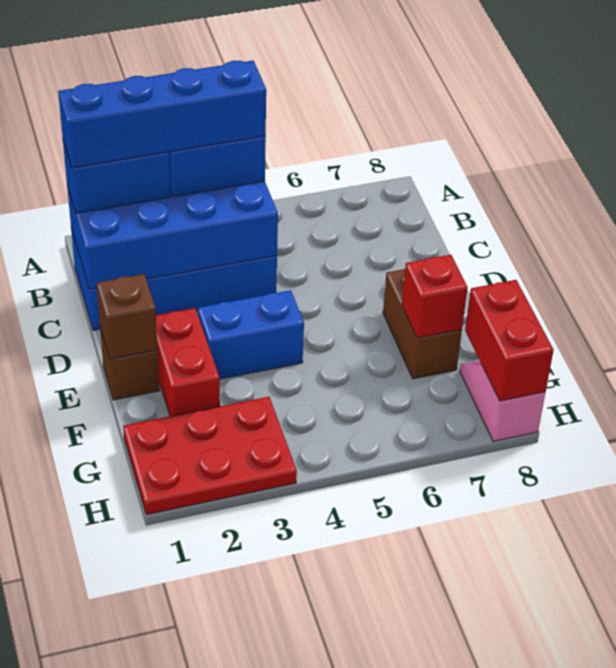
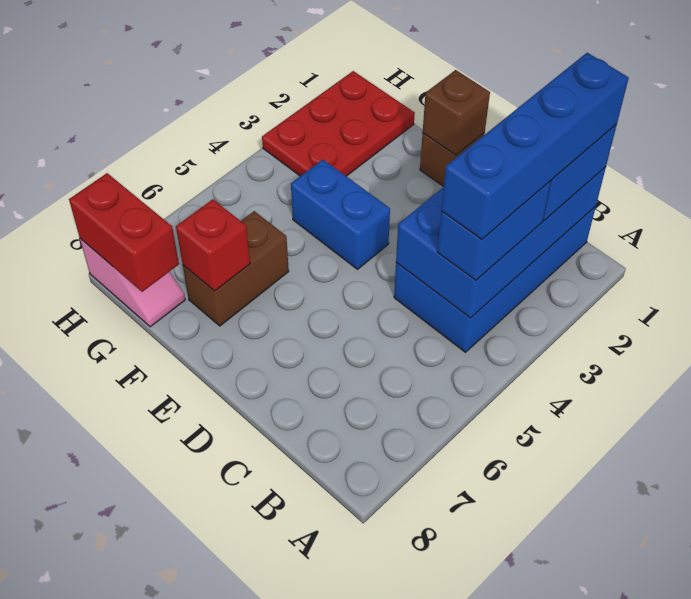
red 1x2 brick [156,308,220,416] -> none
blue 1x2 brick [198,290,304,379] -> blue 1x2 brick turned to [291,160,390,269]
brown 1x2 brick [383,269,462,379] -> brown 1x2 brick turned to [183,211,289,326]

